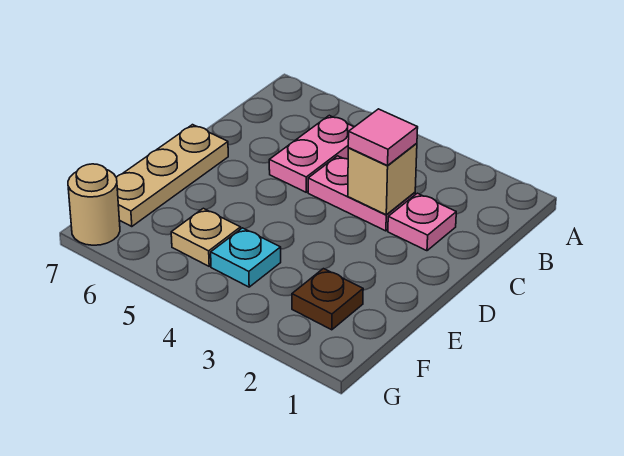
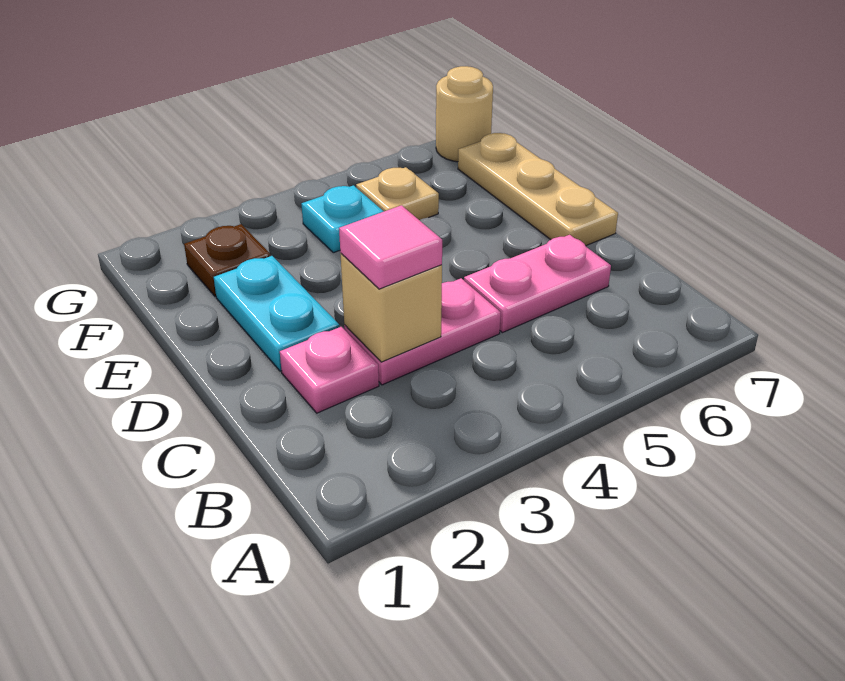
pink 1x2 plate [269,115,354,192] -> pink 1x2 plate turned to [464,235,611,333]
none -> cyan 1x2 plate [214,256,340,371]

